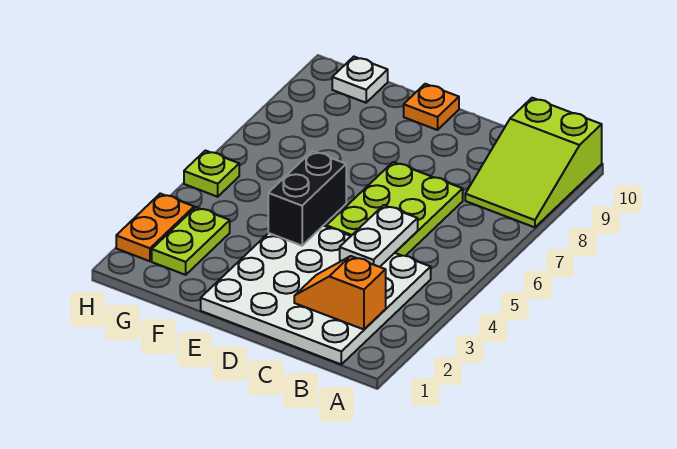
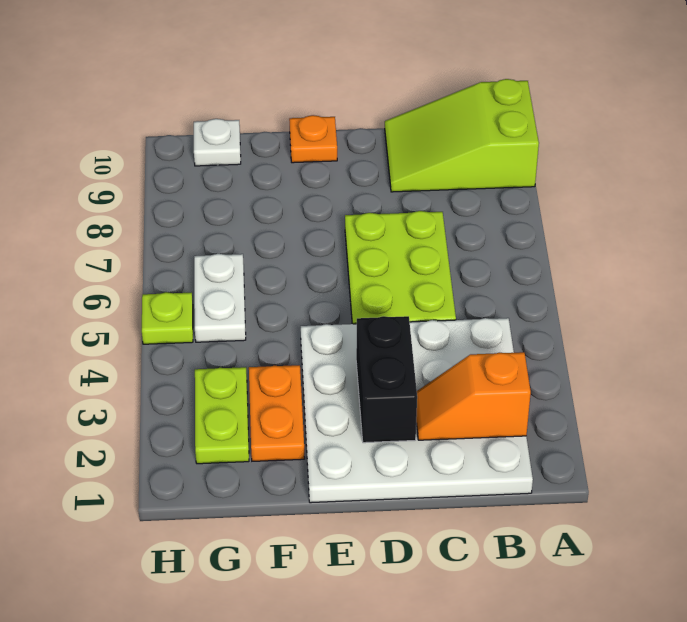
lime 2x3 slope [465,98,602,227] -> lime 2x3 slope turned to [385,79,539,192]
white 1x2 plate [340,205,418,267] -> white 1x2 plate moved to [194,254,246,342]
black 1x2 brick [268,151,346,246] -> black 1x2 brick moved to [356,316,417,443]
orange 1x2 plate [116,194,194,261] -> orange 1x2 plate moved to [249,365,305,461]

